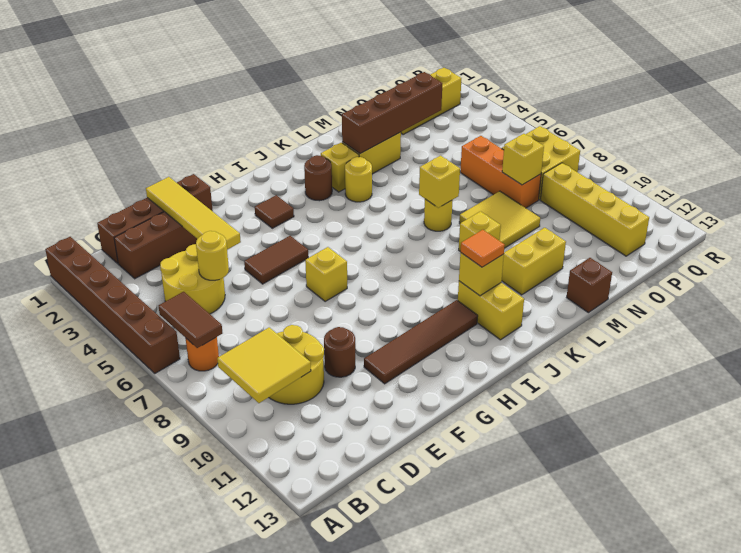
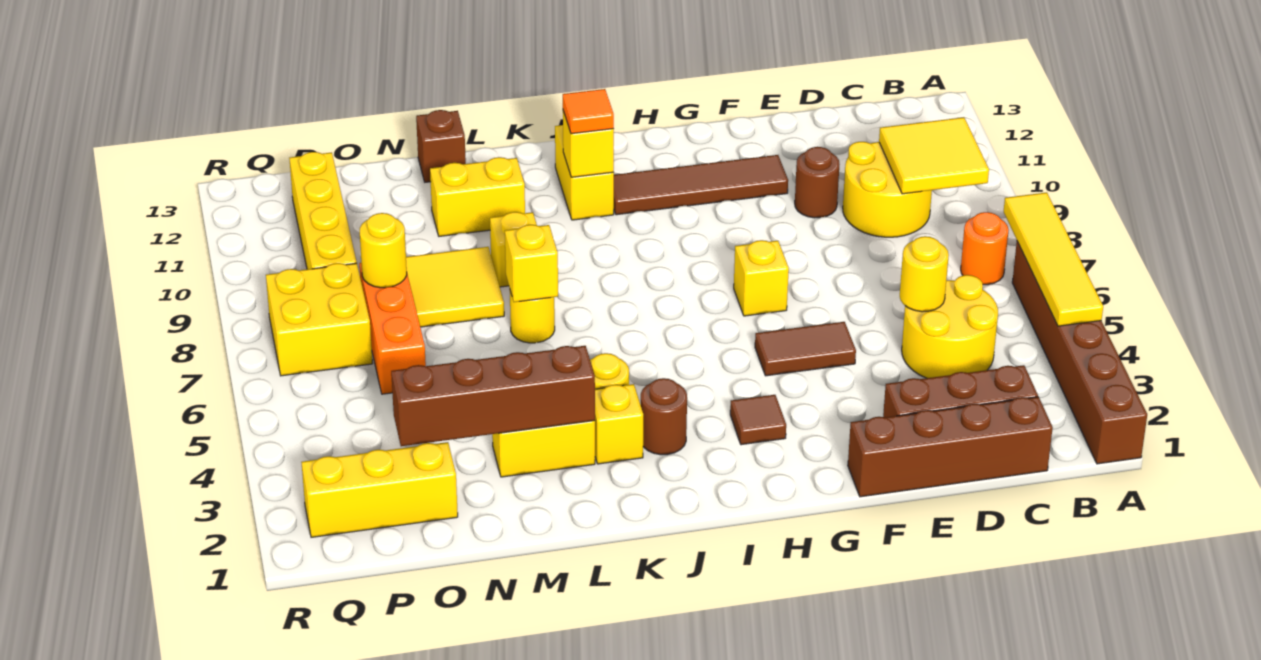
brown 1x2 tile [159,292,222,348] -> none
yellow 1x4 tile [146,177,241,250] -> yellow 1x4 tile moved to [1004,192,1103,326]
yellow 1x1 brick [502,134,544,185] -> yellow 1x1 round brick [360,213,407,288]

